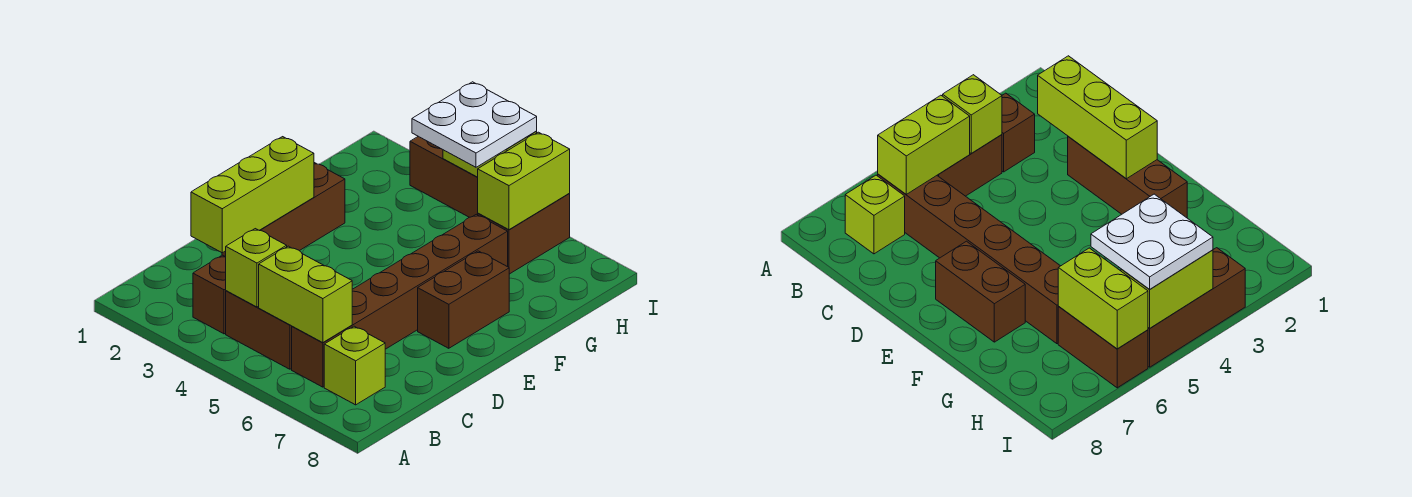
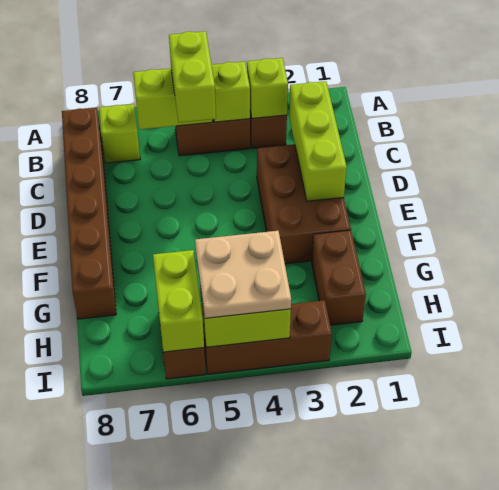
none -> lime 1x1 brick [247,58,288,118]
none -> lime 1x2 brick [169,31,216,122]
brown 1x6 brick [292,214,508,387] -> brown 1x6 brick moved to [62,108,116,319]
brown 1x3 brick [222,163,345,257] -> brown 2x3 brick [257,144,351,264]
brown 1x2 brick [418,251,509,348] -> brown 1x2 brick moved to [312,230,366,325]
white 2x2 plate [412,82,537,167] -> tan 2x2 plate [195,231,291,318]

